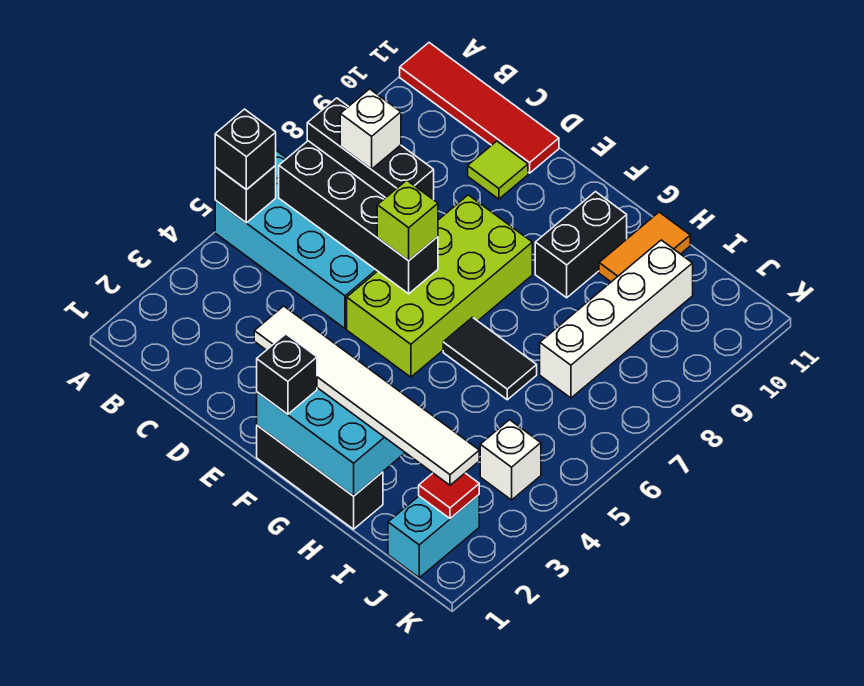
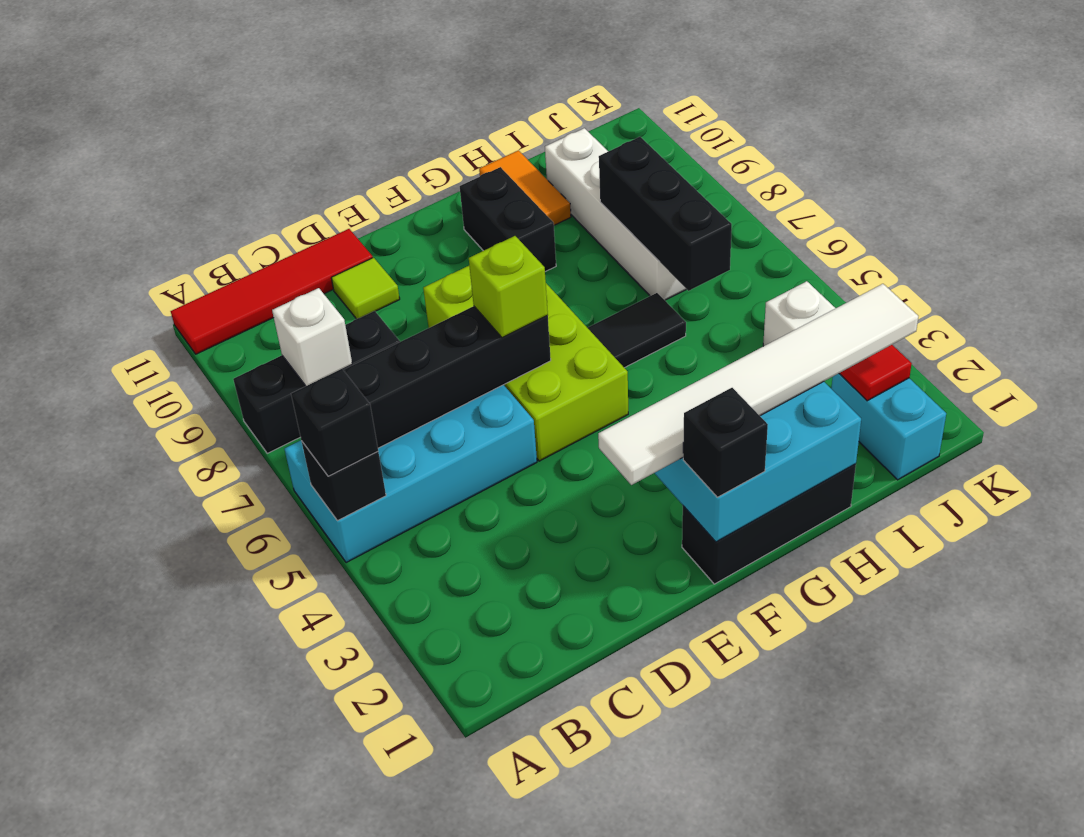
none -> black 1x3 brick [599,137,732,291]

